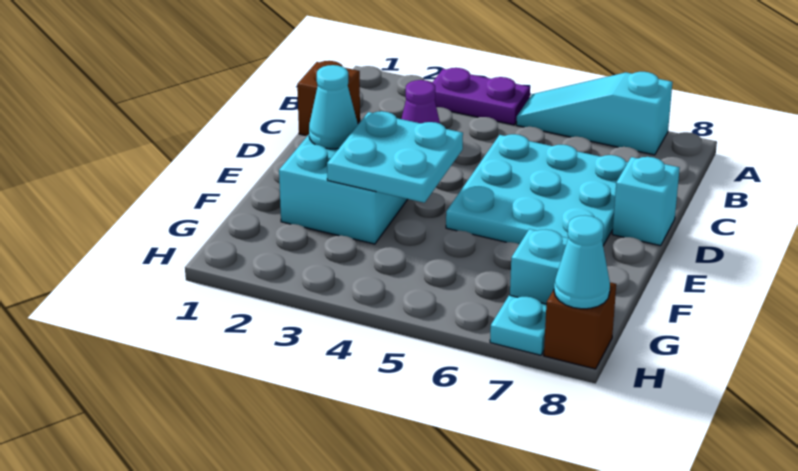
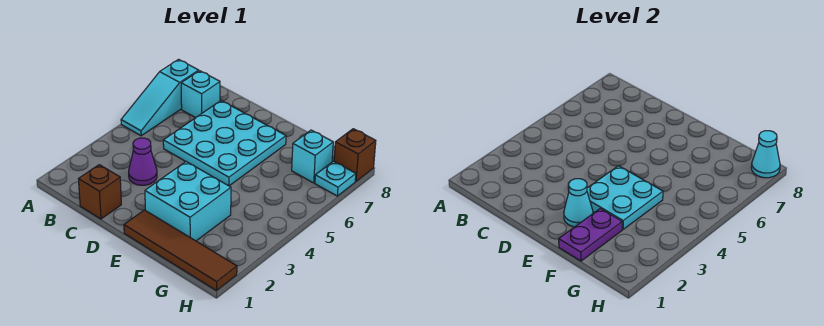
purple 1x2 plate [432,68,530,125] -> purple 1x2 plate moved to [559,209,622,261]
cyan 1x1 brick [612,157,680,246] -> cyan 1x1 brick moved to [181,71,220,118]
none -> brown 1x4 tile [124,210,237,291]

